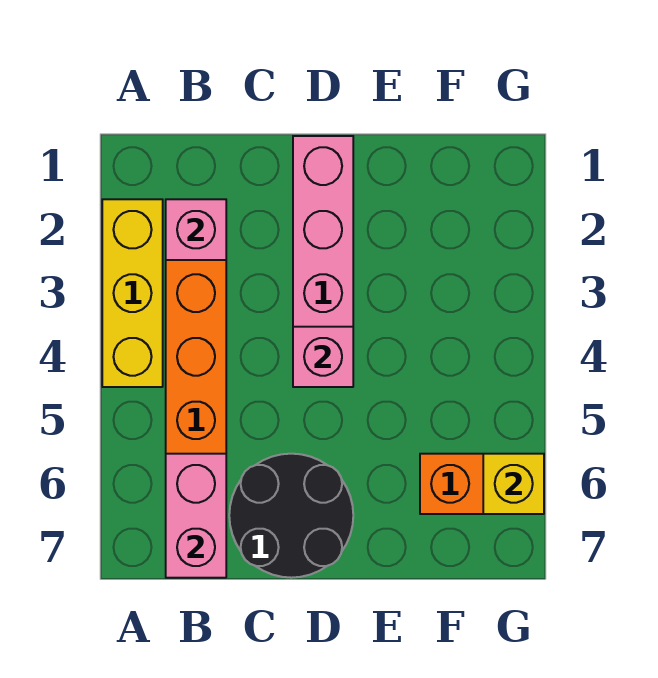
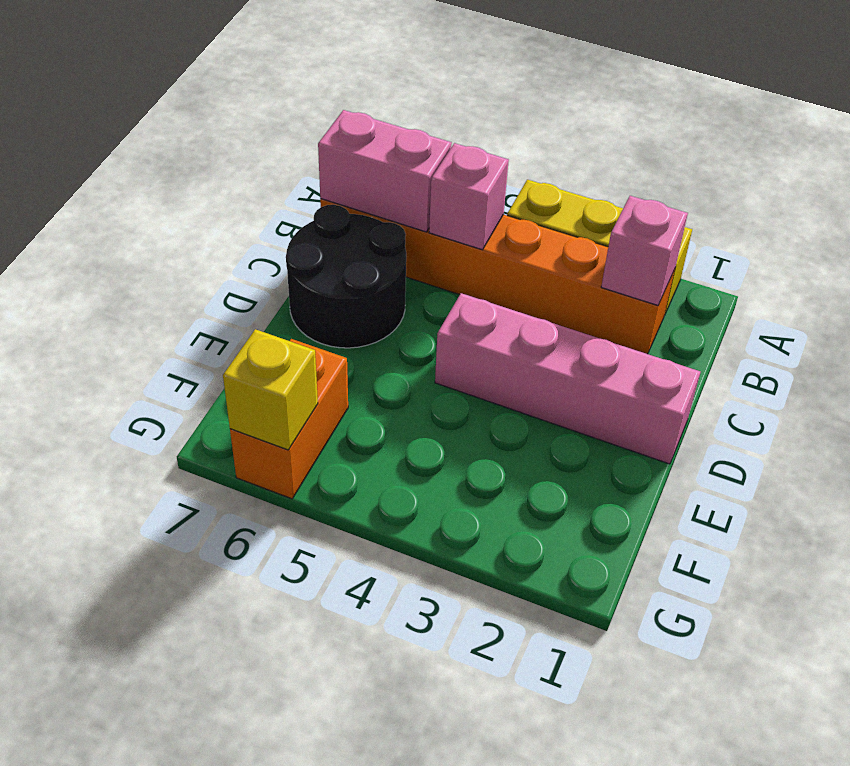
pink 1x1 brick [293,327,353,387] -> pink 1x1 brick moved to [429,143,509,250]

